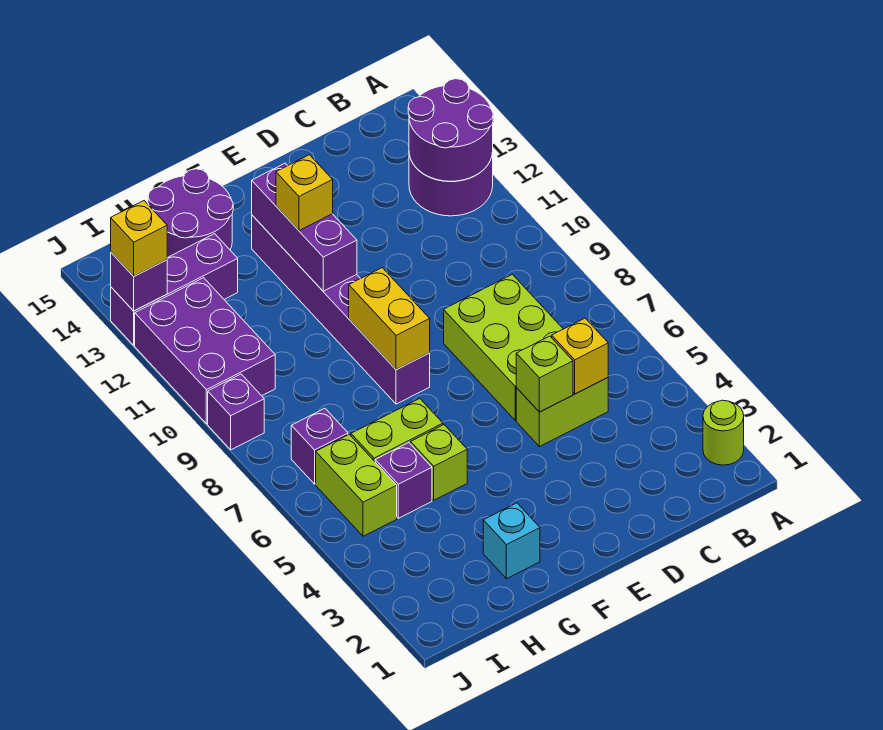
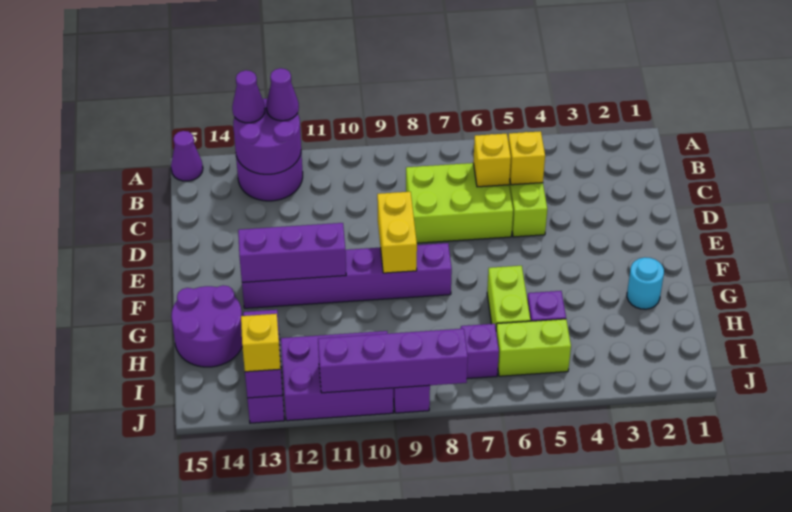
lime 1x1 round brick [703,400,744,465] -> none
none -> purple 1x1 cone [266,68,299,121]
none -> purple 1x1 cone [232,70,265,123]
none -> purple 1x1 cone [171,131,203,181]
lime 1x1 brick [516,336,573,412] -> none
yellow 1x2 brick [349,268,430,370] -> yellow 1x2 brick turned to [377,192,417,273]
yellow 1x1 brick [276,155,333,231] -> yellow 1x1 brick moved to [473,134,511,187]
cyan 1x1 brick [483,503,540,579] -> cyan 1x1 round brick [627,257,664,309]
lime 1x1 brick [411,425,467,500] -> none
none -> purple 1x4 brick [318,329,468,393]

